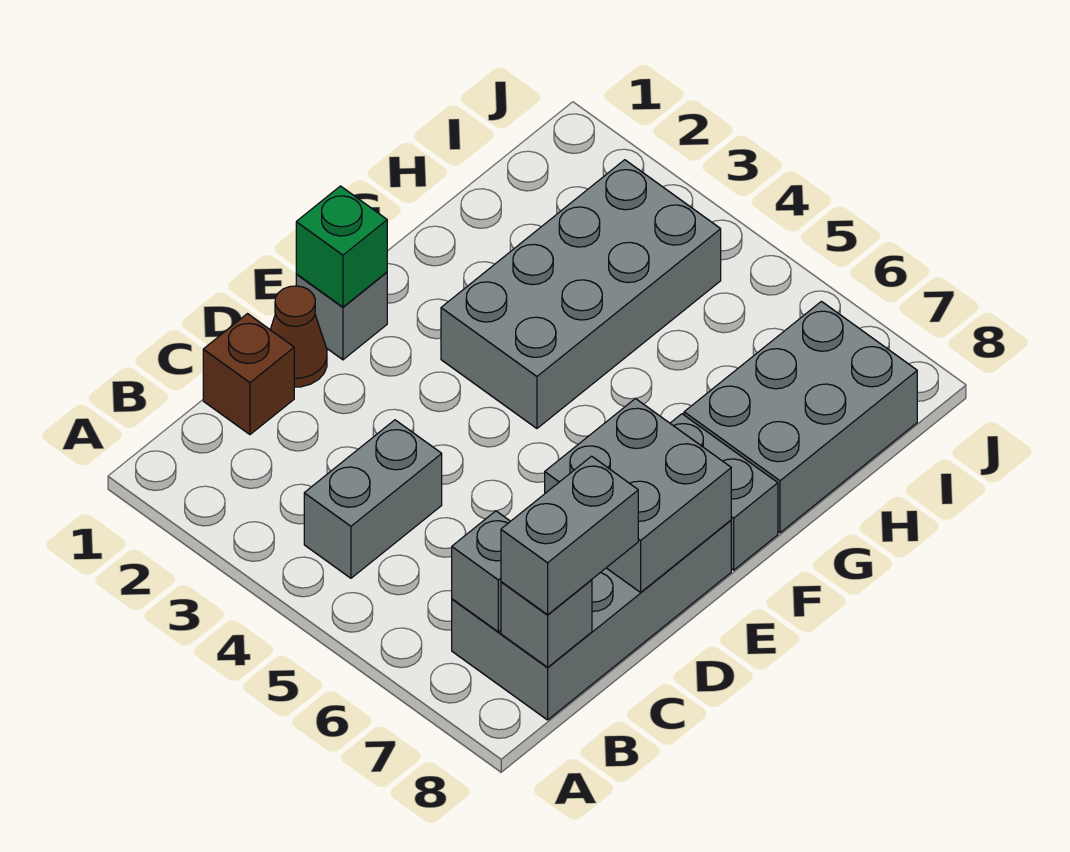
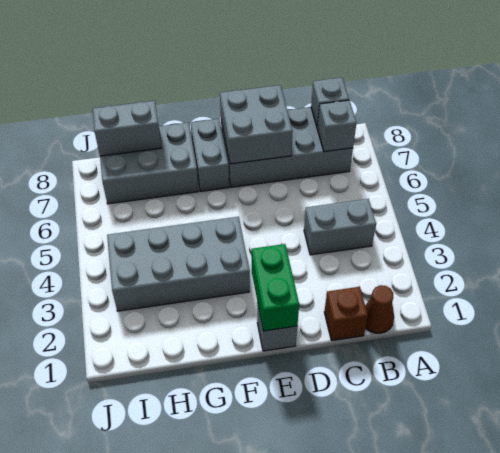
grey 1x2 brick [501,456,638,615] -> grey 1x2 brick moved to [93,101,161,156]
brown 1x1 cone [270,286,327,387] -> brown 1x1 cone moved to [365,285,394,333]
green 1x1 brick [296,186,387,307] -> green 1x2 brick [252,244,299,331]

